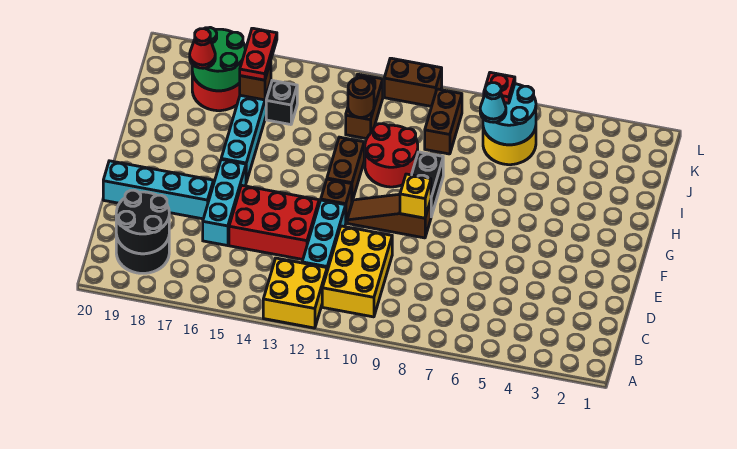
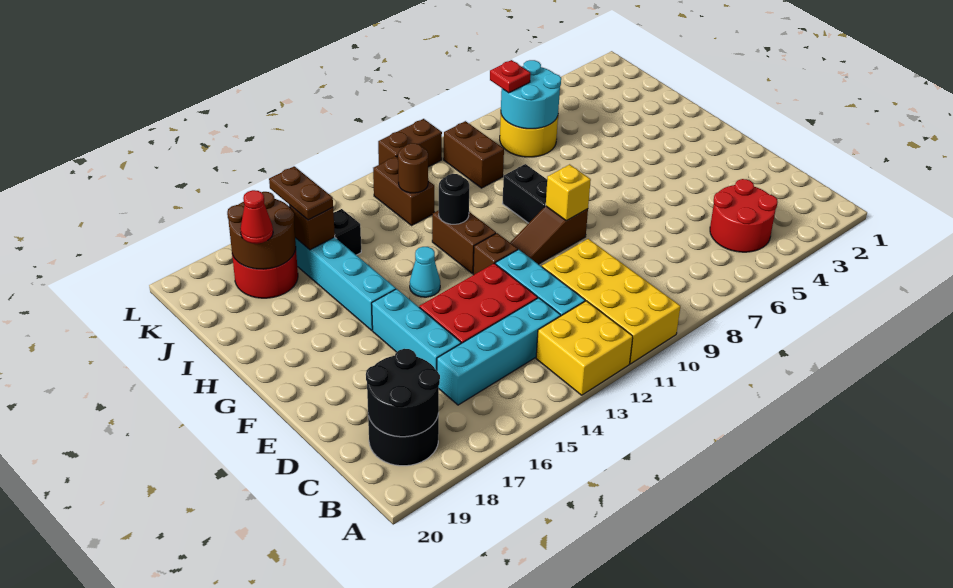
yellow 2x3 brick [322,226,392,317] -> yellow 2x4 brick [542,239,680,364]
cyan 1x4 brick [103,161,214,219] -> cyan 1x4 brick moved to [437,298,561,405]
red 2x2 round brick [365,124,418,187] -> red 2x2 round brick moved to [710,179,778,252]
none -> black 1x1 round brick [439,174,469,224]
cyan 1x1 cone [480,82,506,122] -> cyan 1x1 cone moved to [410,247,440,297]
red 1x2 plate [240,28,277,80] -> brown 1x2 plate [269,166,333,220]
green 2x2 round brick [192,27,245,91] -> brown 2x2 round brick [227,192,296,269]

